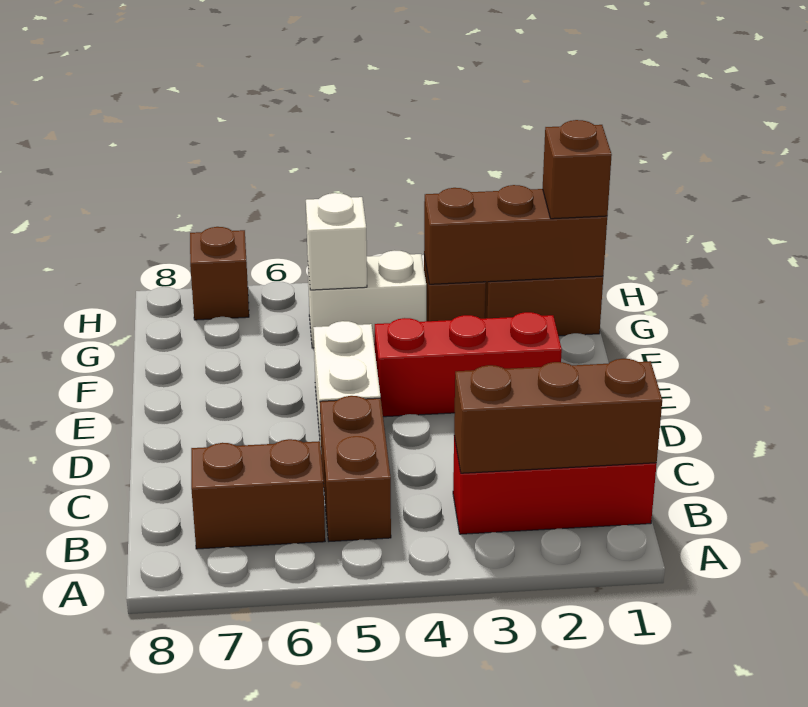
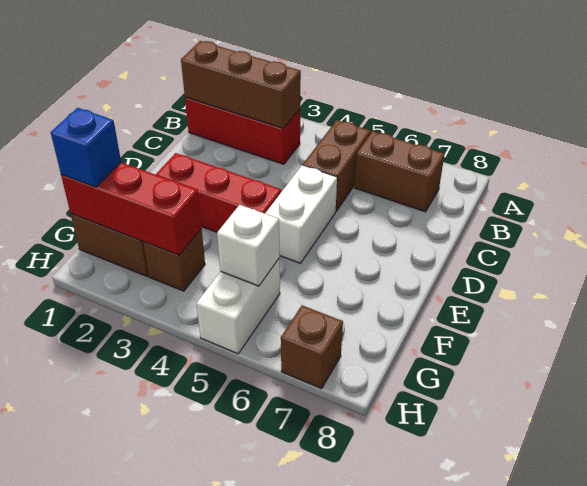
brown 1x3 brick [424,185,607,284] -> red 1x3 brick [61,162,201,255]
brown 1x1 brick [543,120,612,219] -> blue 1x1 brick [51,108,121,187]
white 1x2 brick [308,251,426,348] -> white 1x2 brick turned to [196,258,280,354]

